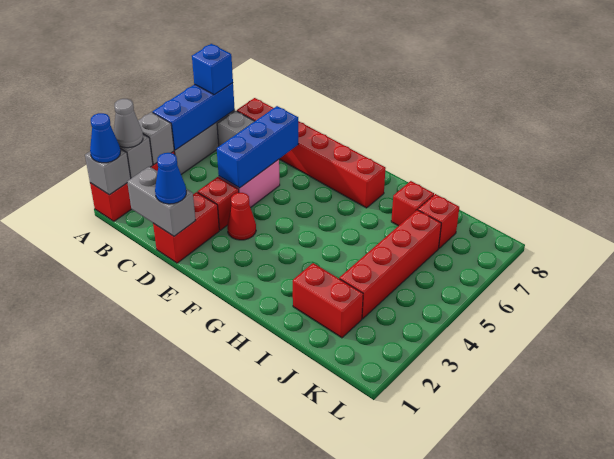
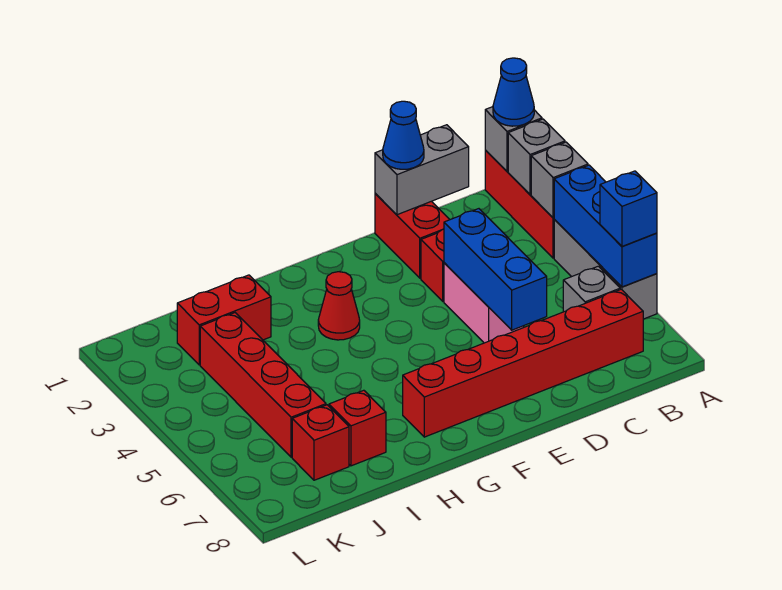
grey 1x1 cone [114,99,143,148] -> none
red 1x1 cone [227,193,256,240] -> red 1x1 cone moved to [318,272,360,340]

